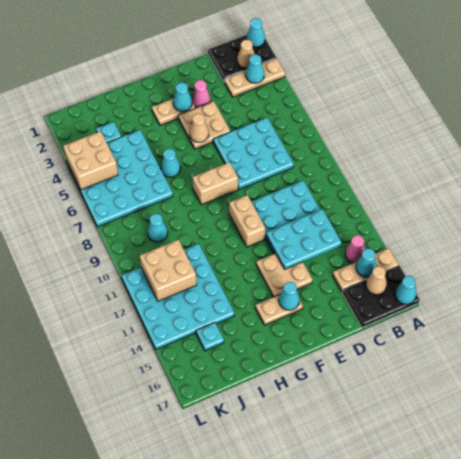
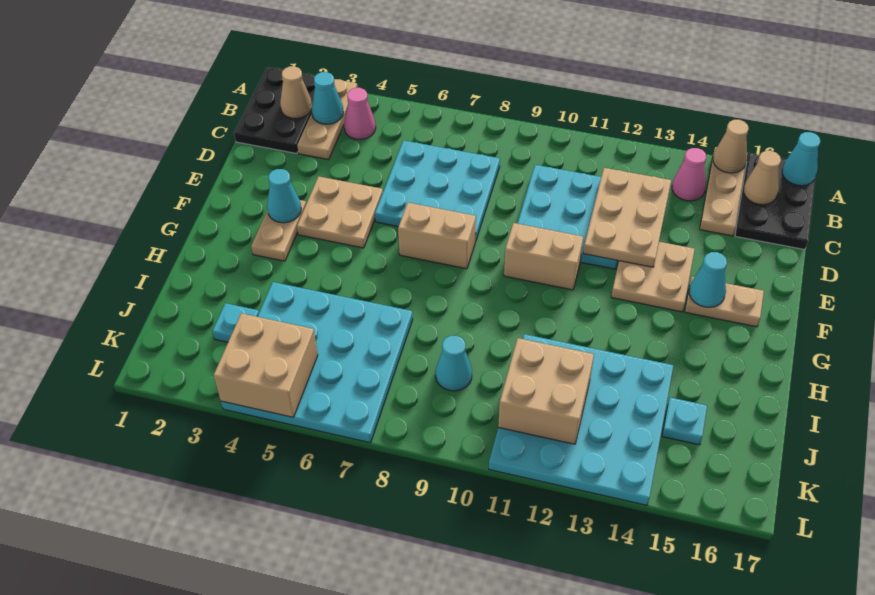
cyan 1x1 cone [247,18,265,47] -> none
cyan 1x1 cone [356,248,377,277] -> none
cyan 2x3 plate [266,209,342,269] -> tan 2x3 plate [583,168,671,267]
pink 1x1 cone [192,80,210,108] -> pink 1x1 cone moved to [344,88,376,140]
tan 1x1 cone [190,113,209,142] -> tan 1x1 cone moved to [713,120,749,173]
tan 1x2 brick [193,162,238,205] -> tan 1x2 brick turned to [398,203,476,269]
tan 1x2 plate [255,295,303,325] -> tan 1x2 plate turned to [685,277,764,327]
cyan 1x1 cone [161,149,180,177] -> none

